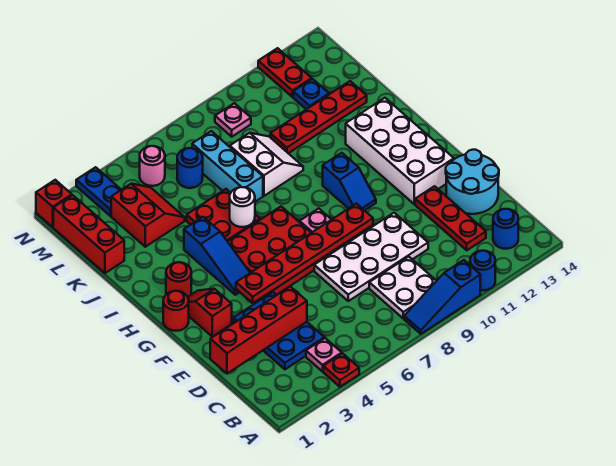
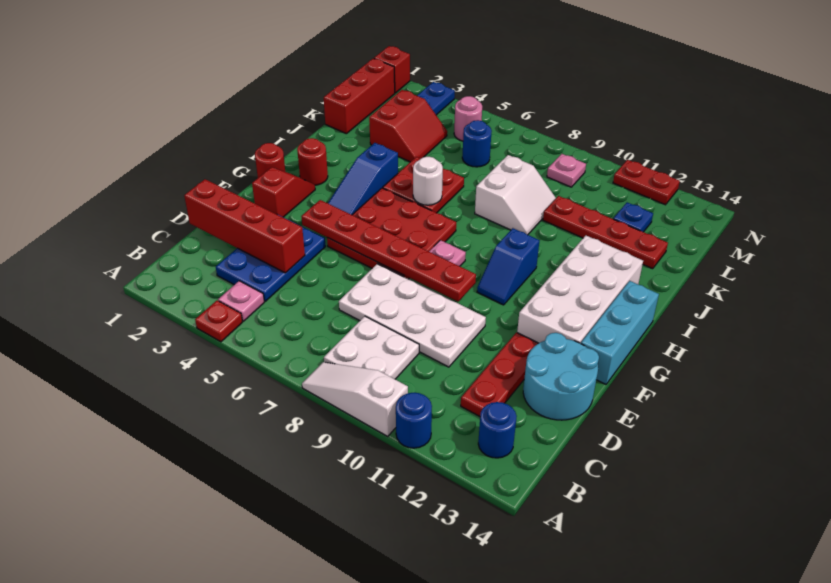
blue 1x3 slope [404,260,480,334] -> white 1x3 slope [302,362,408,436]
cyan 1x3 brick [192,131,263,202] -> cyan 1x3 brick moved to [581,281,659,384]
red 1x2 plate [258,48,312,97] -> red 1x2 plate turned to [613,160,680,205]

